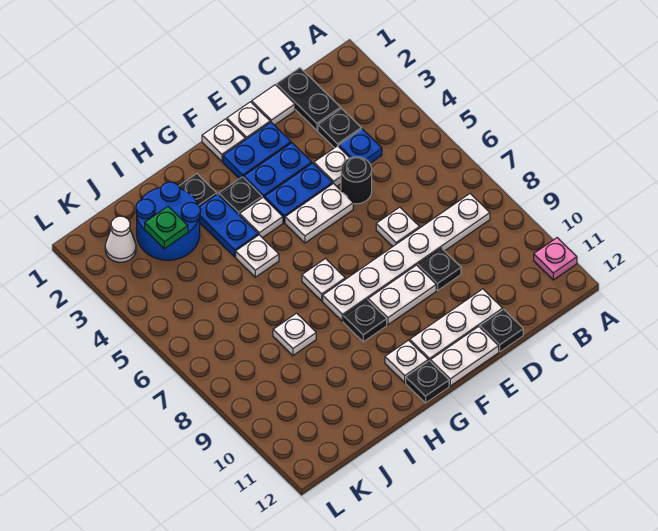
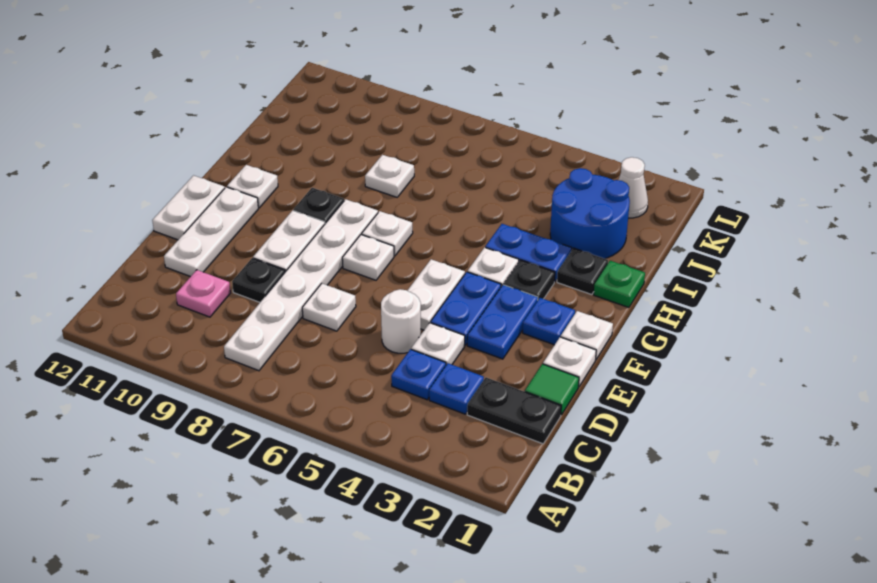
pink 1x1 plate [534,238,577,280] -> pink 1x1 plate moved to [176,270,231,317]
black 1x1 plate [318,109,361,148] -> blue 1x1 plate [429,363,484,414]
white 1x1 tile [252,85,295,125] -> green 1x1 tile [525,364,579,415]
black 1x1 round brick [341,157,372,204] -> white 1x1 round brick [381,289,421,353]
black 1x1 plate [480,309,523,352] -> none
blue 1x2 plate [223,122,291,179] -> blue 1x1 plate [523,298,575,345]
black 1x1 plate [406,361,449,403] -> none
white 1x1 plate [236,235,279,277] -> white 1x1 plate moved to [342,235,394,280]
green 1x1 plate [145,207,188,249] -> green 1x1 plate moved to [594,261,645,307]

